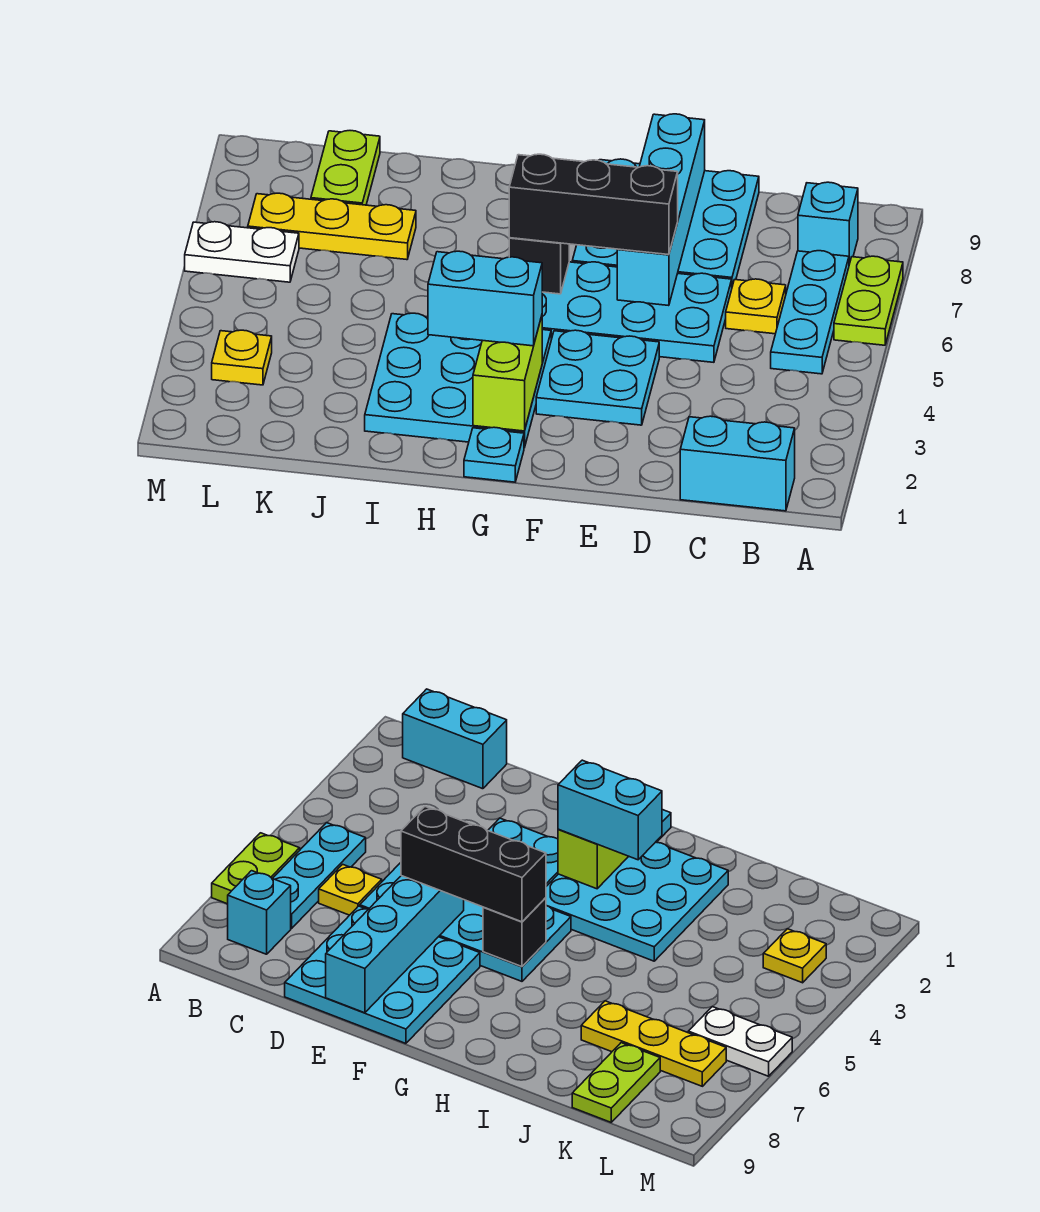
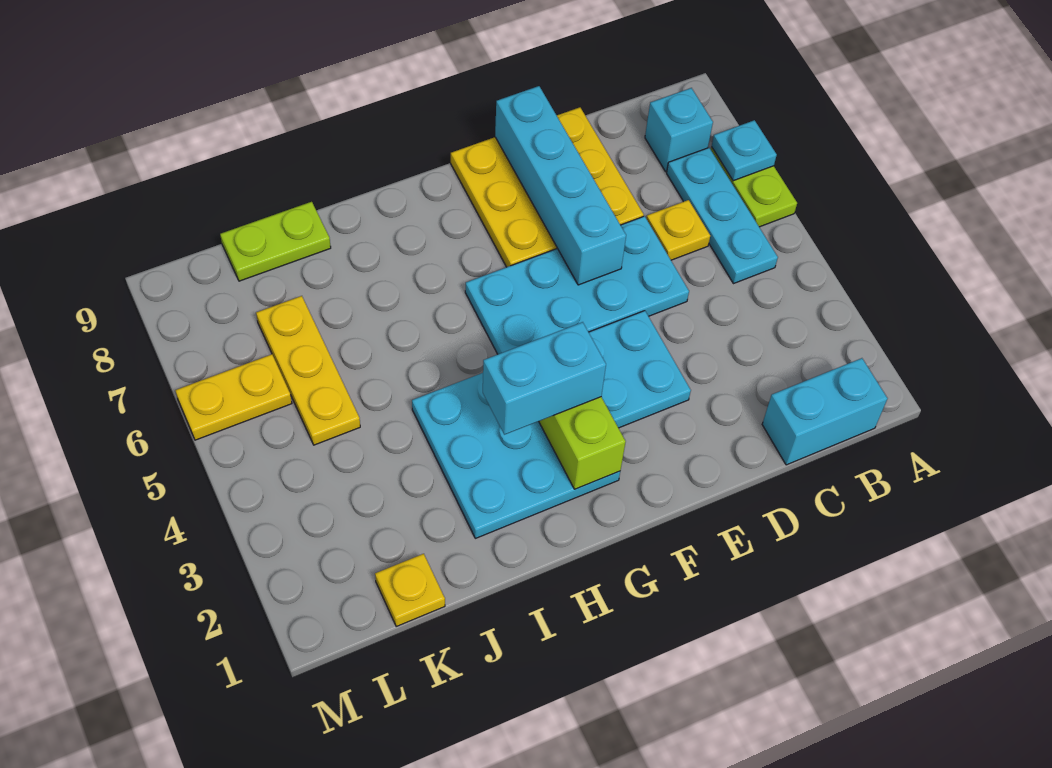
cyan 3x3 plate [572,159,759,286] -> yellow 3x3 plate [451,107,644,267]
black 1x3 brick [509,154,678,255] -> none
cyan 1x1 plate [464,427,524,482] -> cyan 1x1 plate moved to [712,120,777,181]
black 1x1 brick [509,238,569,294] -> none
yellow 1x3 plate [248,193,416,260] -> yellow 1x3 plate turned to [256,296,360,445]
lime 1x2 plate [311,131,380,205] -> lime 1x2 plate turned to [220,202,331,281]
yellow 1x1 plate [212,330,272,385] -> yellow 1x1 plate moved to [375,554,445,626]
white 1x2 plate [185,222,299,282] -> yellow 1x2 plate [175,354,292,440]

